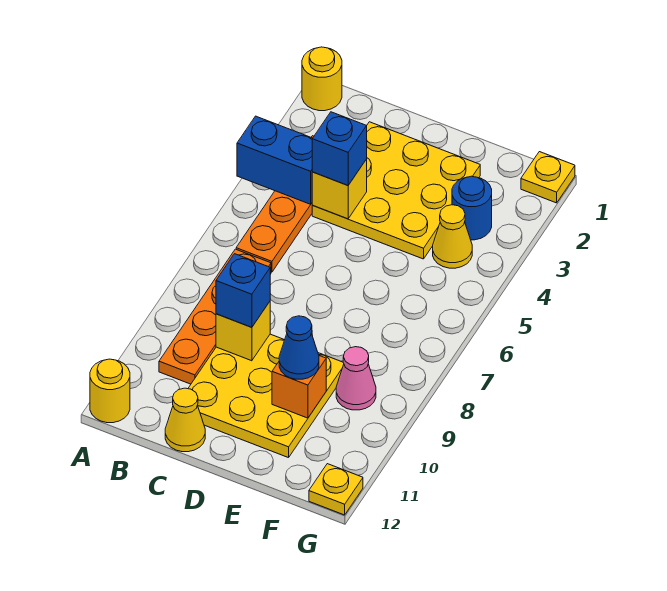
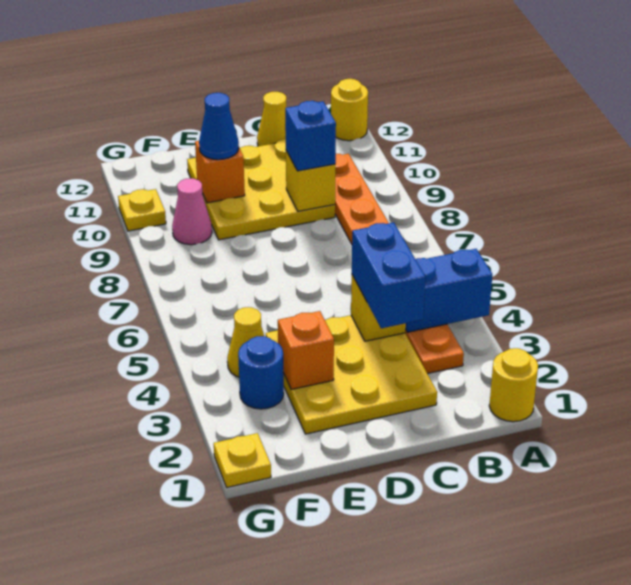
blue 1x1 brick [312,112,367,185] -> blue 1x2 brick [352,222,425,328]
none -> orange 1x1 brick [278,311,334,389]
yellow 1x1 plate [309,464,363,515] -> yellow 1x1 plate moved to [118,189,166,231]

